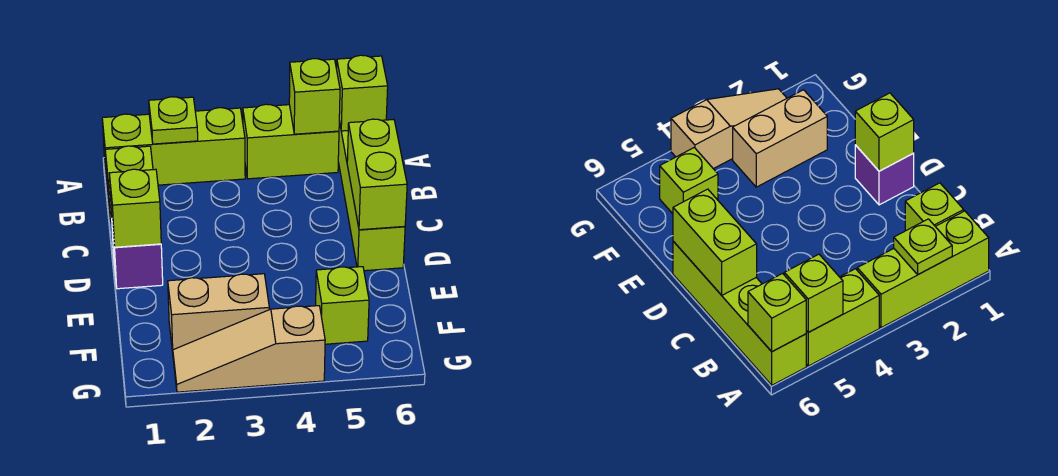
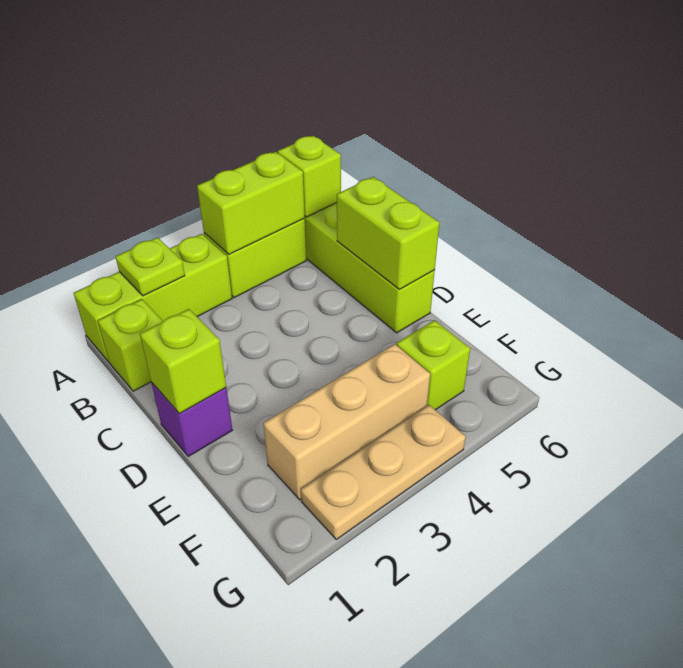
lime 1x1 brick [289,59,340,134] -> lime 1x2 brick [197,152,305,255]
tan 1x2 brick [168,274,269,352] -> tan 1x3 brick [263,344,430,500]
tan 1x3 slope [173,306,325,392] -> tan 1x3 plate [301,405,466,539]

